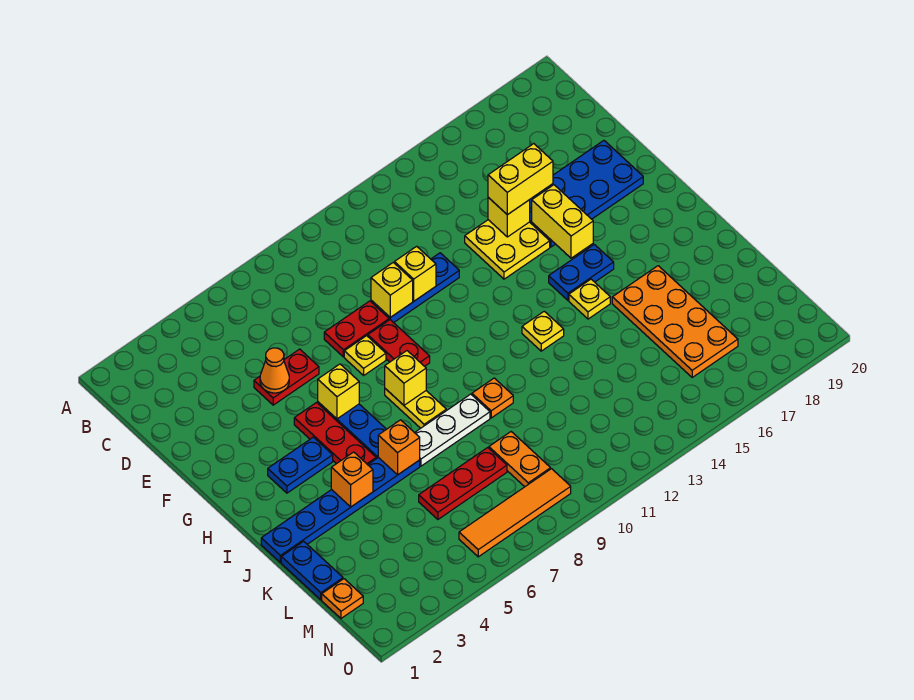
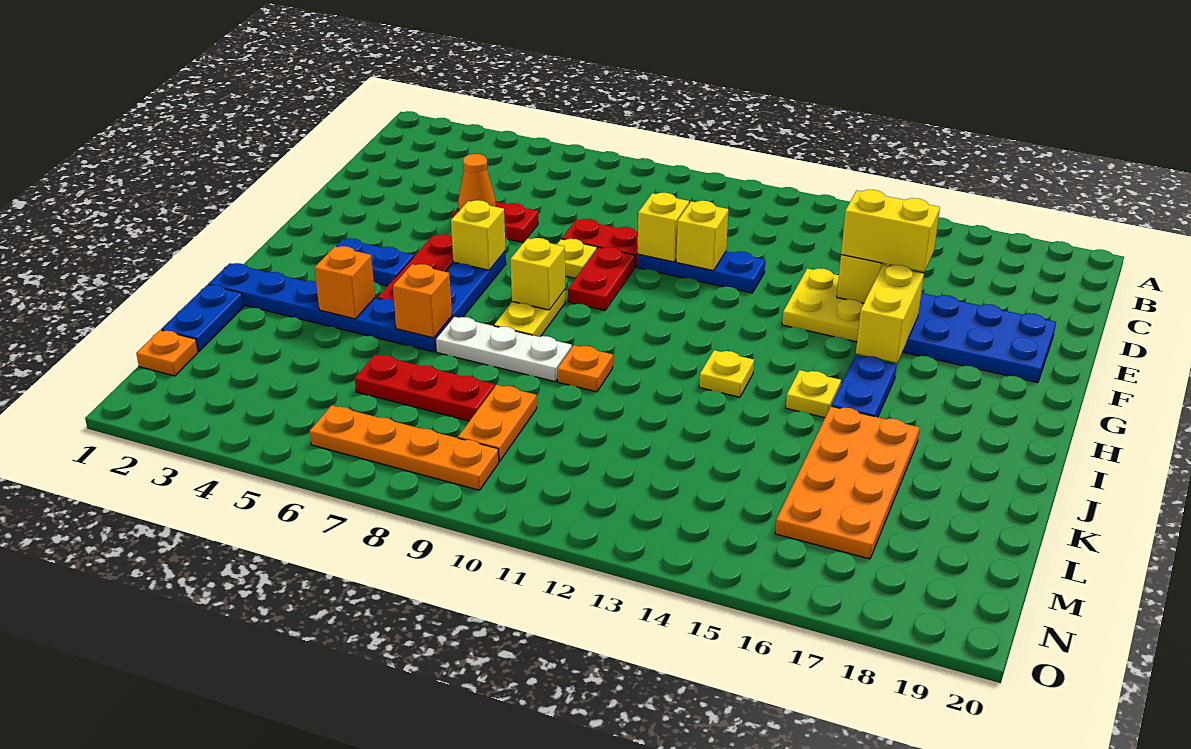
blue 1x2 plate [549,244,614,300] -> blue 1x2 plate turned to [831,355,897,417]
orange 1x4 tile [459,469,571,557] -> orange 1x4 plate [310,405,499,490]

